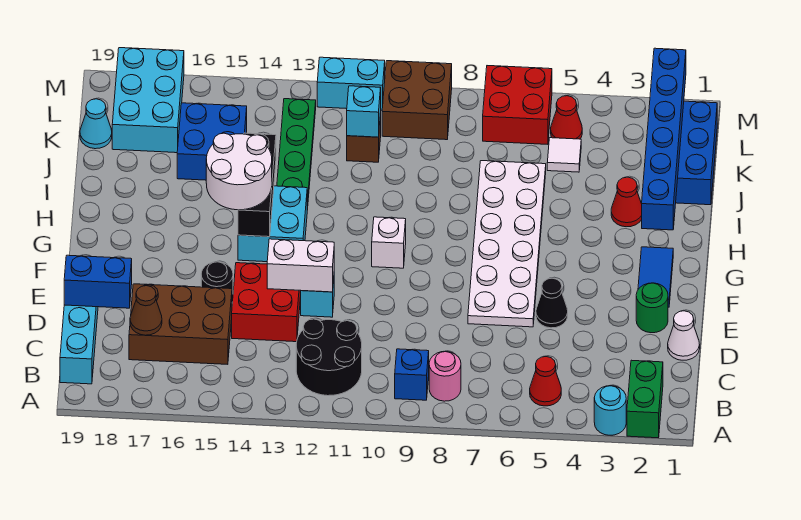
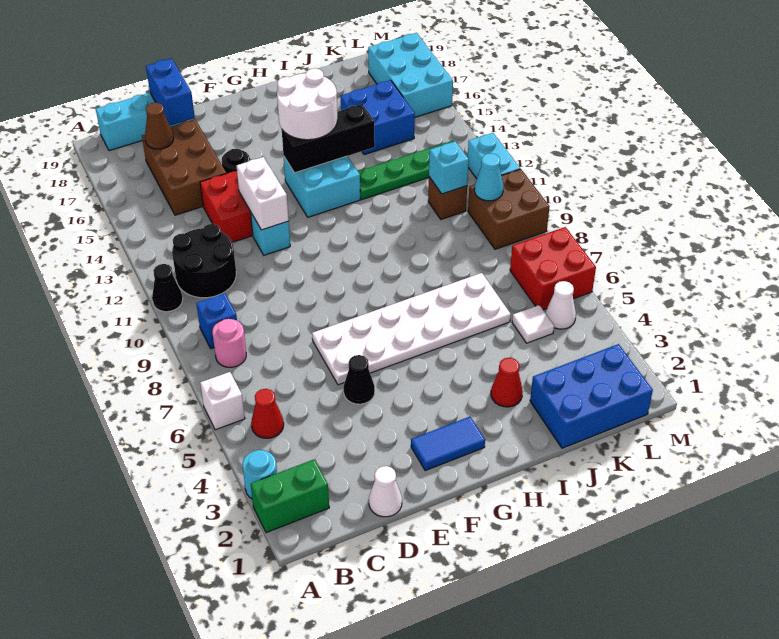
none -> black 1x1 cone [152,264,183,312]
green 1x1 round brick [636,283,668,333] -> none
white 1x1 brick [372,217,406,268] -> white 1x1 brick moved to [200,372,245,430]
blue 1x6 brick [642,48,686,230] -> none
cyan 2x3 brick [112,48,184,153] -> cyan 2x3 brick turned to [368,33,453,117]
cyan 1x1 cone [80,99,112,149] -> cyan 1x1 cone moved to [474,153,503,201]
red 1x1 cone [551,96,582,139] -> white 1x1 cone [546,281,576,329]

